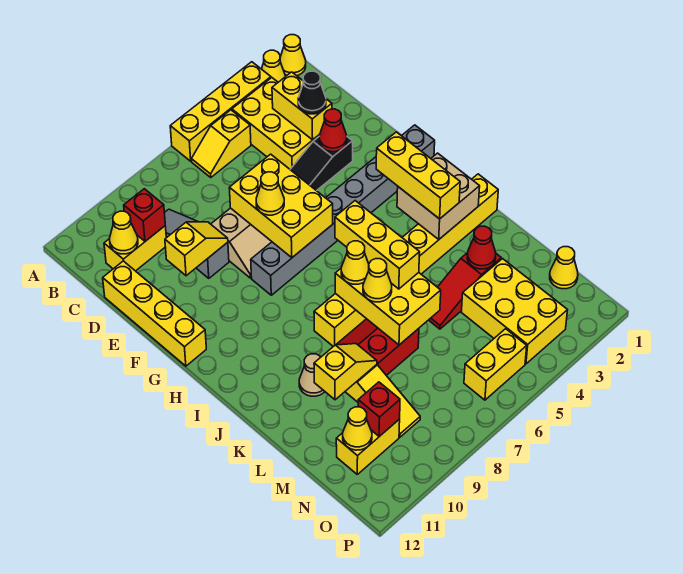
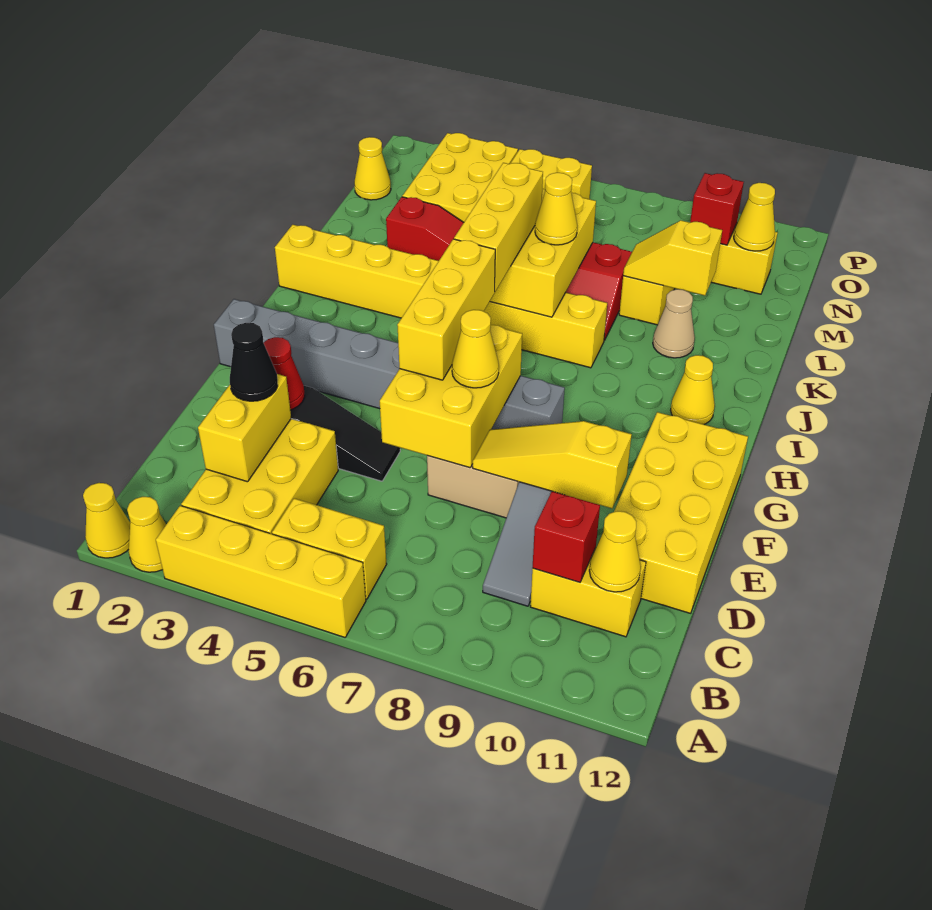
yellow 1x2 slope [192,110,251,177] -> yellow 1x2 brick [272,498,387,599]
yellow 1x4 brick [103,261,206,366] -> yellow 2x4 brick [614,412,748,613]
yellow 1x2 slope [165,222,228,276] -> yellow 1x3 slope [473,421,632,508]
yellow 1x3 brick [376,132,460,219] -> yellow 1x3 brick moved to [397,239,495,380]
tan 2x2 brick [397,153,480,239] -> none
yellow 1x1 cone [341,241,369,284] -> yellow 1x1 cone moved to [671,355,715,424]
red 1x1 cone [467,226,496,269] -> none

